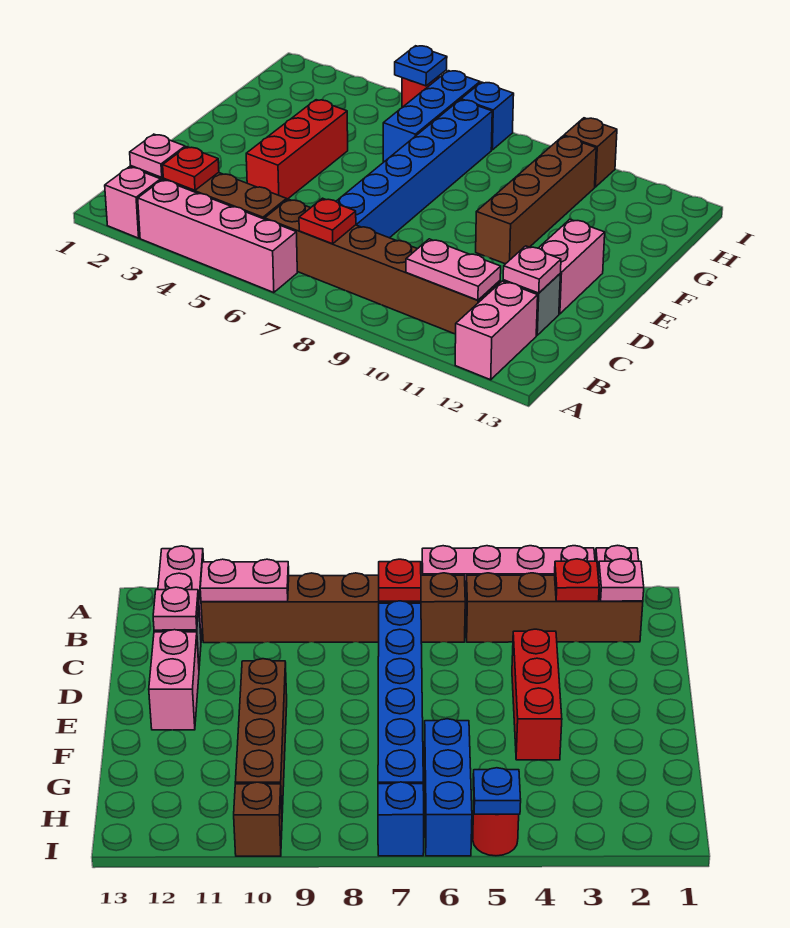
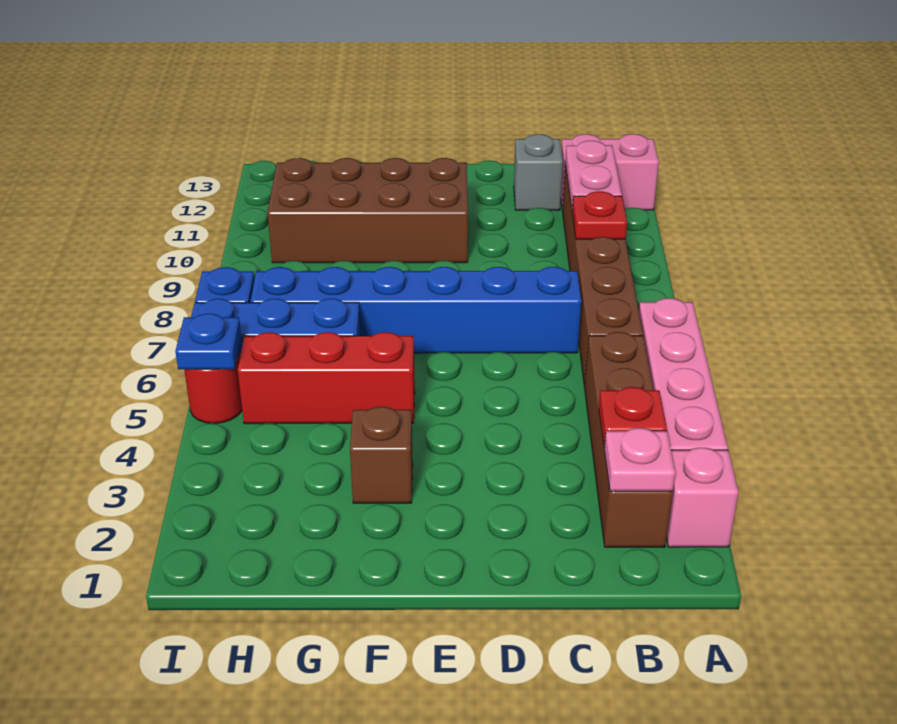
red 1x1 plate [299,198,356,244] -> red 1x1 plate moved to [572,191,627,239]
pink 1x1 plate [503,246,561,293] -> none
red 1x3 brick [246,100,348,199] -> red 1x3 brick moved to [238,332,415,424]
pink 1x2 brick [539,219,605,314] -> none
brown 1x4 brick [476,136,596,264] -> brown 2x4 brick [267,158,468,263]
brown 1x1 brick [564,118,617,187] -> brown 1x1 brick moved to [350,407,413,503]

